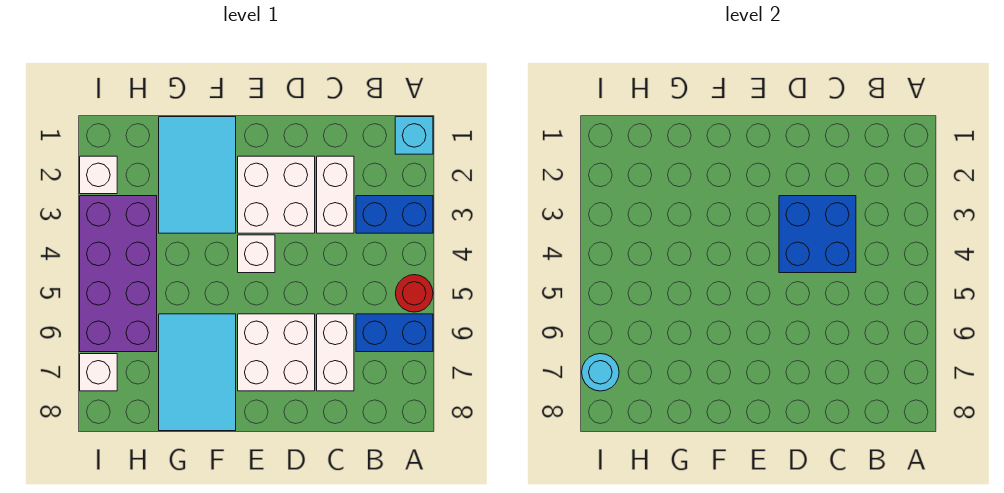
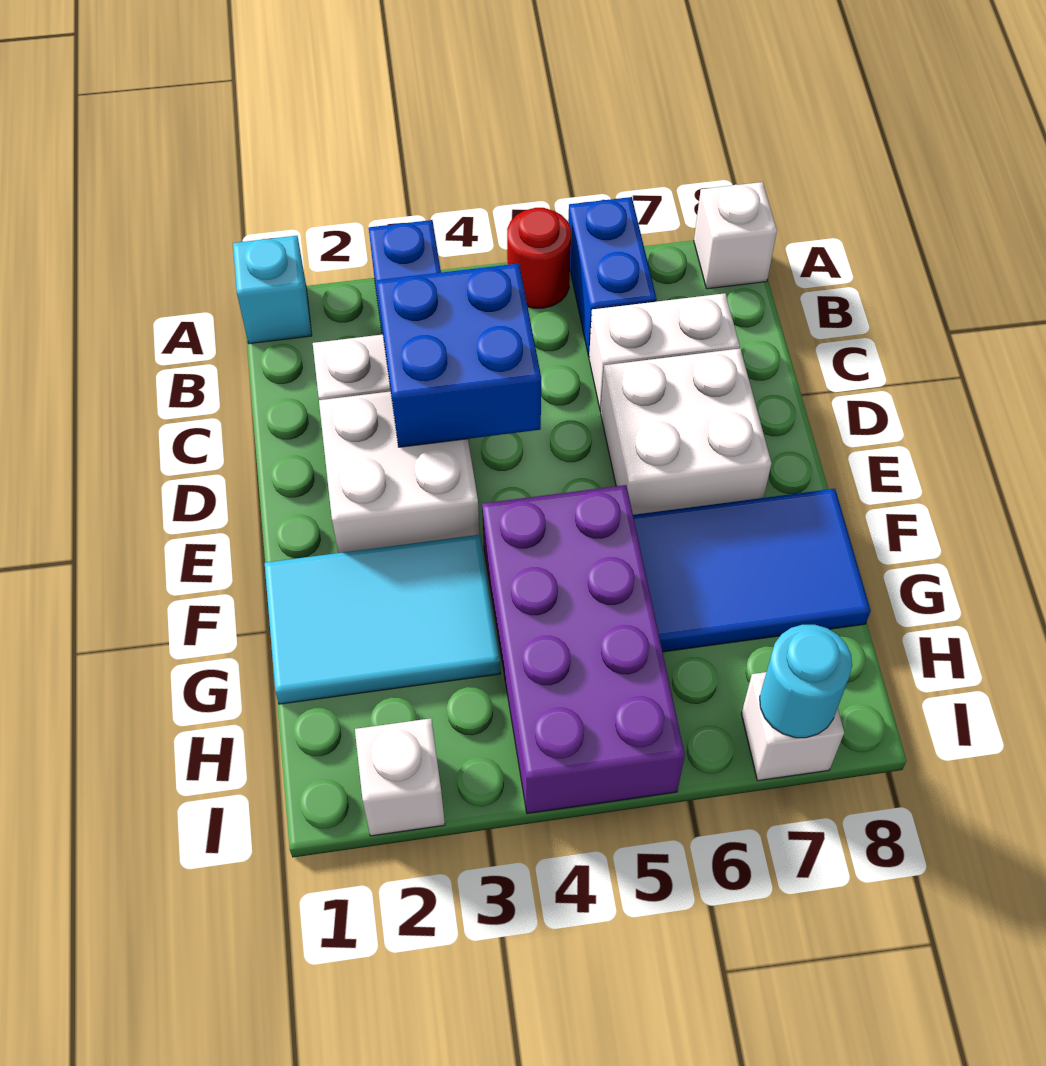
white 1x1 brick [238,235,275,273] -> white 1x1 brick moved to [694,182,777,289]
cyan 2x3 tile [159,314,236,431] -> blue 2x3 tile [633,489,871,652]
purple 2x4 brick [80,196,157,352] -> purple 2x4 brick turned to [482,485,685,814]

